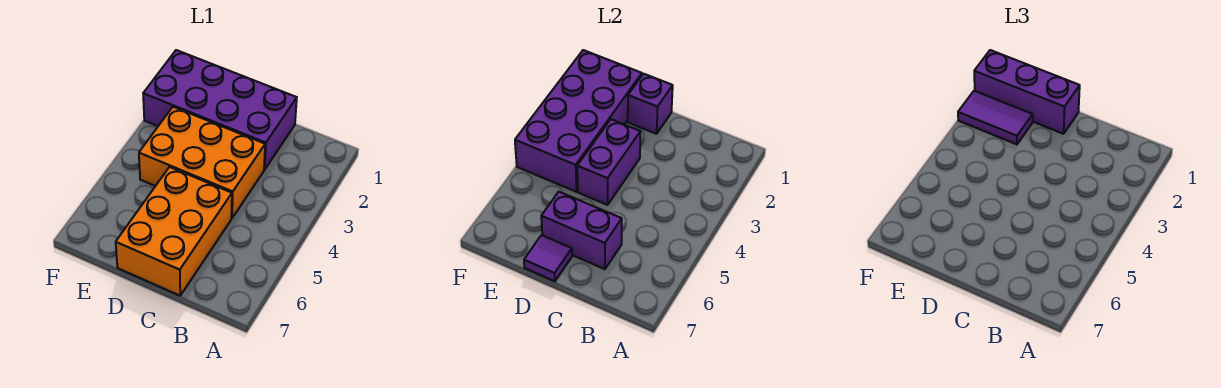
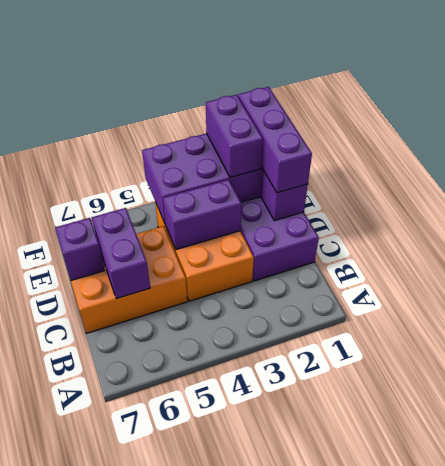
purple 1x1 tile [524,235,572,281] -> purple 1x1 brick [55,218,105,280]
purple 1x2 tile [958,91,1033,144] -> purple 1x2 brick [206,95,263,177]

